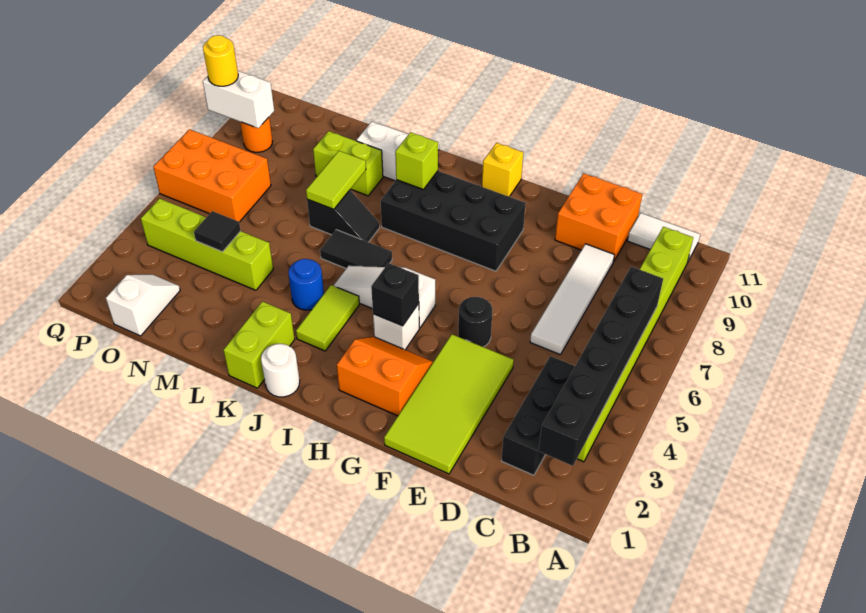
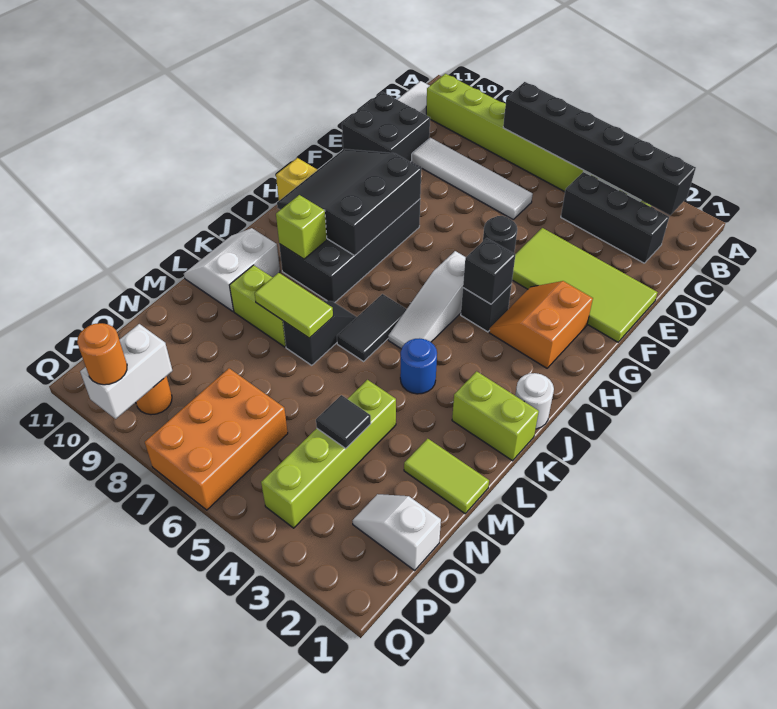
orange 2x2 brick [555,173,642,262] -> black 2x2 brick [342,92,430,162]
none -> black 3x3 slope [277,149,421,256]
white 1x1 brick [373,304,419,350] -> black 1x1 brick [461,284,512,332]
lime 1x2 tile [296,285,359,351] -> lime 1x2 tile moved to [404,439,489,514]
lime 1x2 brick [313,131,383,196] -> lime 1x2 brick turned to [230,265,286,347]
yellow 1x1 round brick [203,35,238,86] -> orange 1x1 round brick [77,323,127,385]

